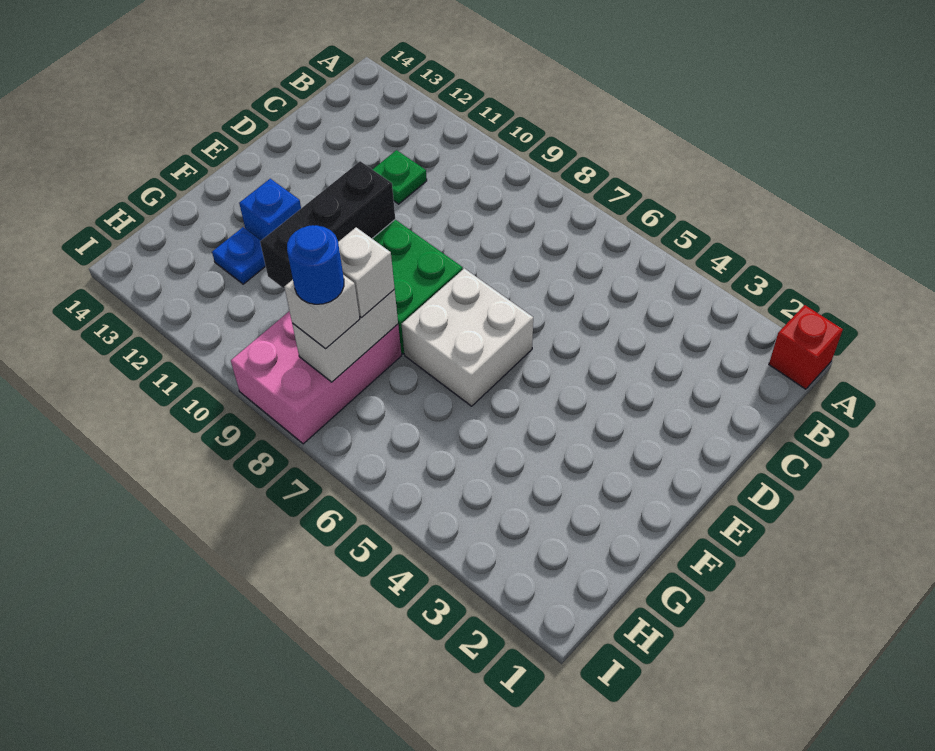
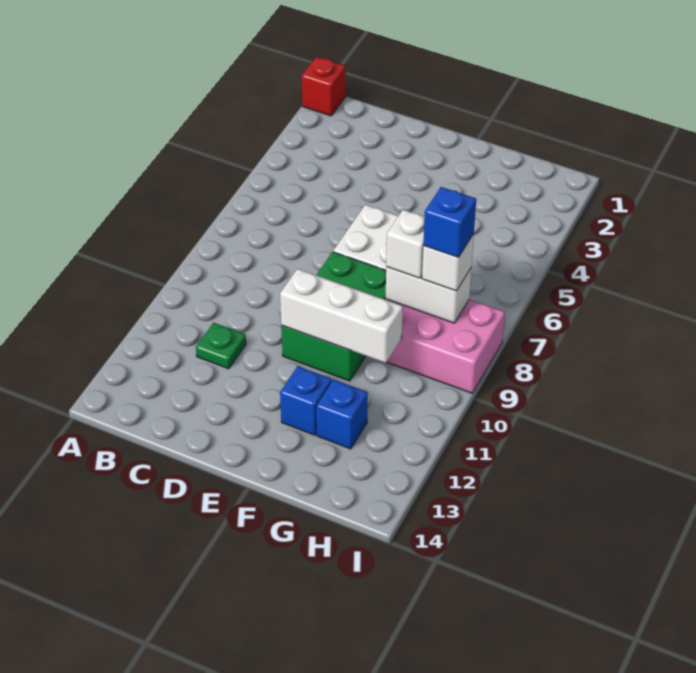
black 1x3 brick [260,161,395,289] -> white 1x3 brick [280,269,403,363]
blue 1x1 plate [212,227,265,284] -> blue 1x1 brick [316,379,368,449]
blue 1x1 round brick [287,225,344,304] -> blue 1x1 brick [423,187,476,257]

